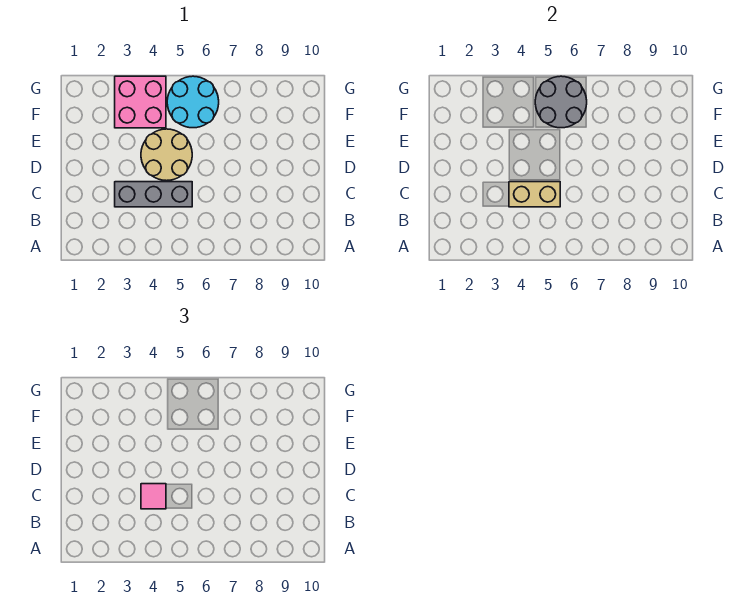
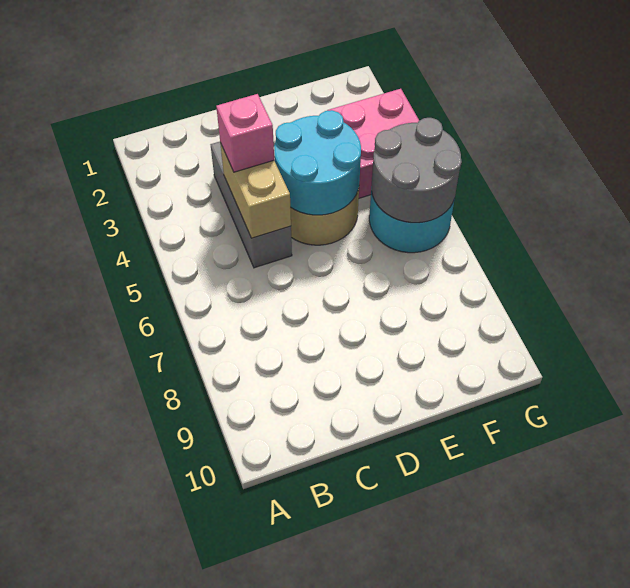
pink 1x1 tile [141,484,166,509] -> pink 1x1 brick [216,94,274,172]
none -> cyan 2x2 round brick [274,110,361,215]

